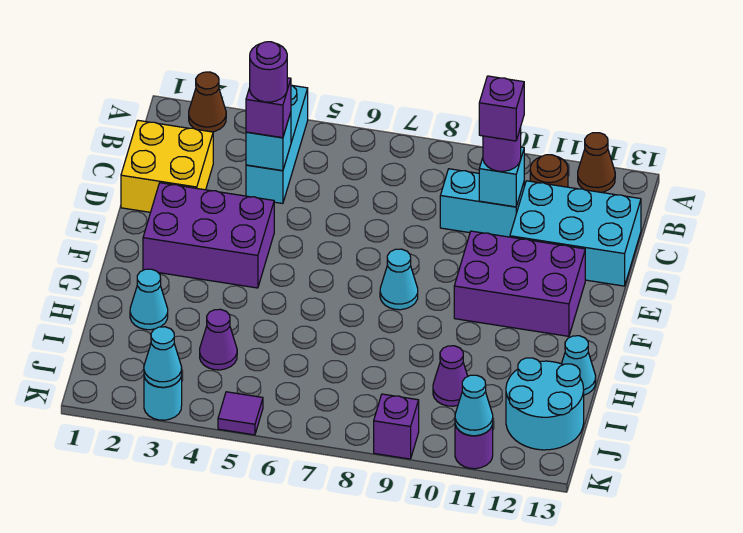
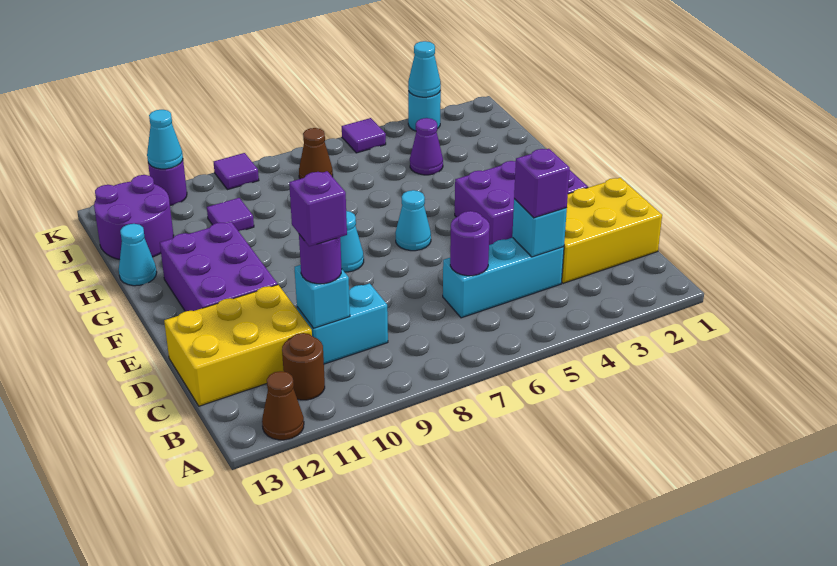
brown 1x1 cone [189,72,226,132] -> brown 1x1 cone moved to [299,128,333,179]
cyan 1x3 brick [246,85,308,204] -> cyan 1x3 brick turned to [443,238,564,318]
yellow 2x2 brick [121,120,213,212] -> yellow 2x3 brick [562,178,662,283]
purple 1x1 round brick [250,42,287,102] -> purple 1x1 round brick moved to [450,211,490,276]
cyan 2x3 brick [510,181,641,286] -> yellow 2x3 brick [164,285,312,406]
purple 2x3 brick [454,231,585,336] -> purple 2x3 brick turned to [160,222,278,311]
cyan 1x1 cone [130,269,168,330] -> cyan 1x1 cone moved to [395,190,431,251]
purple 1x1 cone [433,346,468,406] -> purple 1x1 tile [207,198,254,231]
cyan 2x2 round brick [506,358,584,450] -> purple 2x2 round brick [94,175,174,260]
purple 1x1 brick [374,394,419,459] -> purple 1x1 tile [214,153,259,190]

